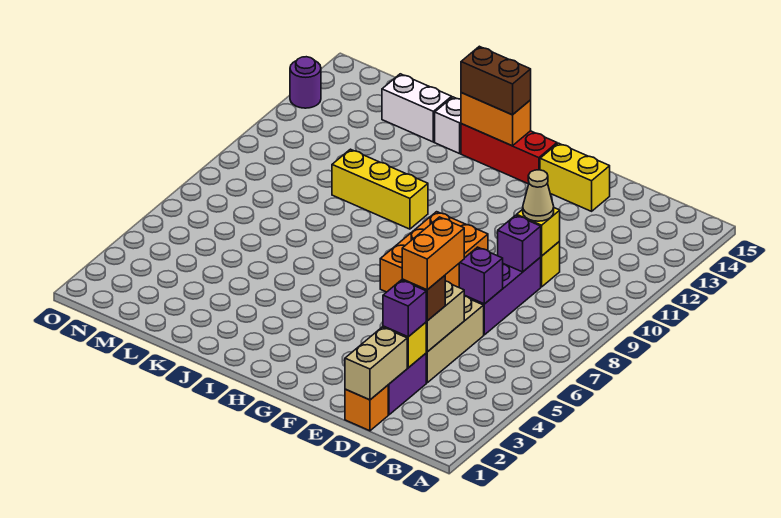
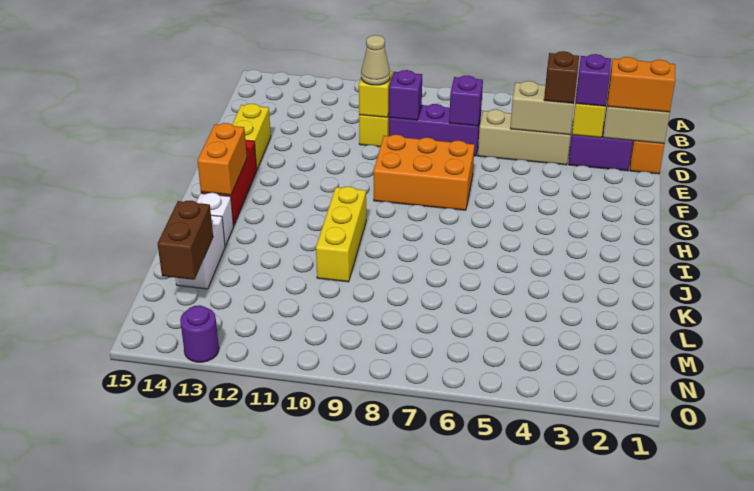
orange 1x2 brick [402,217,464,290] -> orange 1x2 brick moved to [607,57,676,112]
brown 1x2 brick [461,46,531,115] -> brown 1x2 brick moved to [157,201,213,280]

